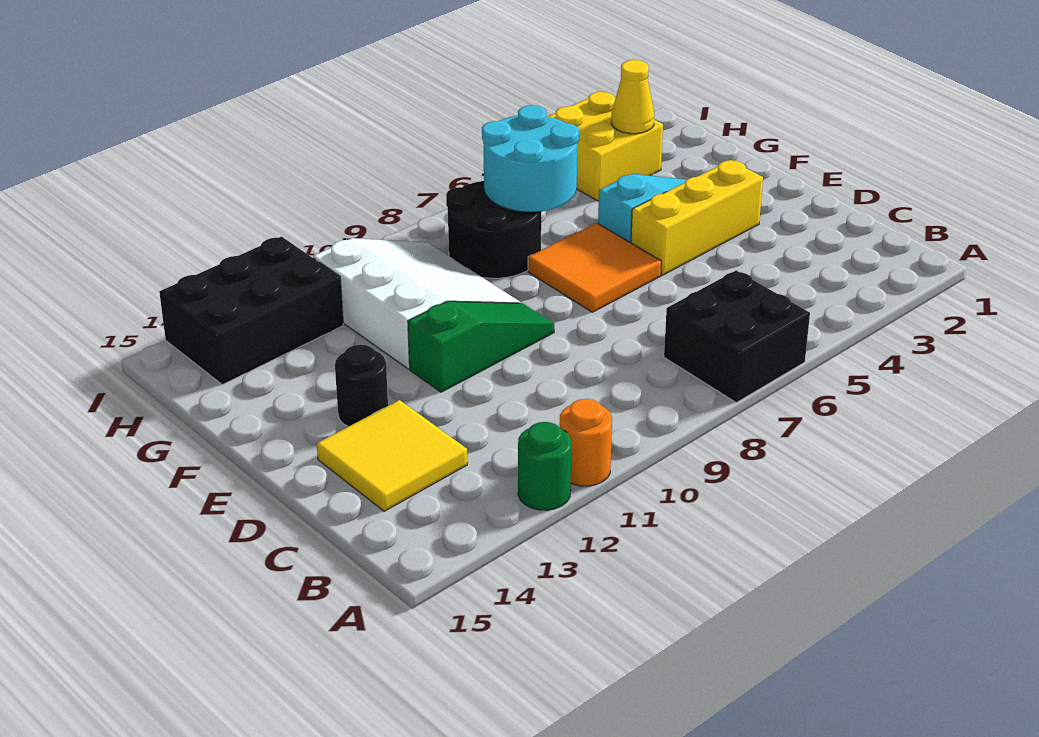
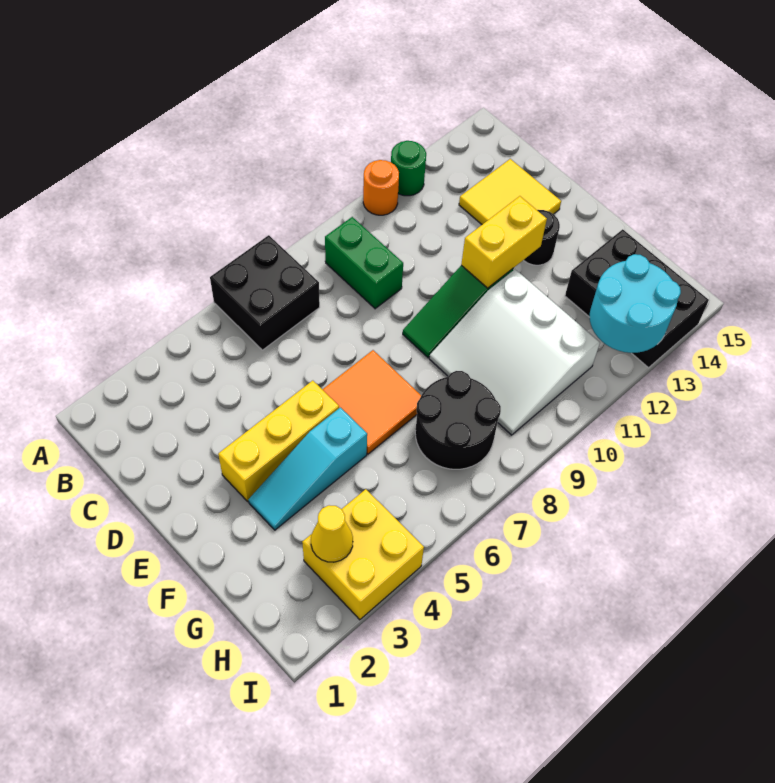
none -> green 1x2 brick [325,217,403,309]
none -> yellow 1x2 brick [461,196,547,288]
cyan 2x2 round brick [482,105,579,212] -> cyan 2x2 round brick moved to [590,254,681,353]
black 2x3 brick [159,236,343,385] -> black 2x3 brick turned to [565,229,709,368]

